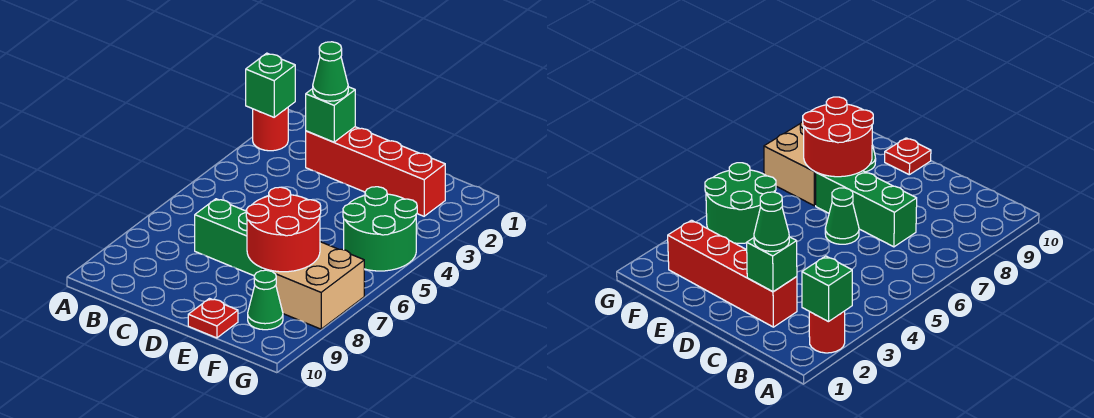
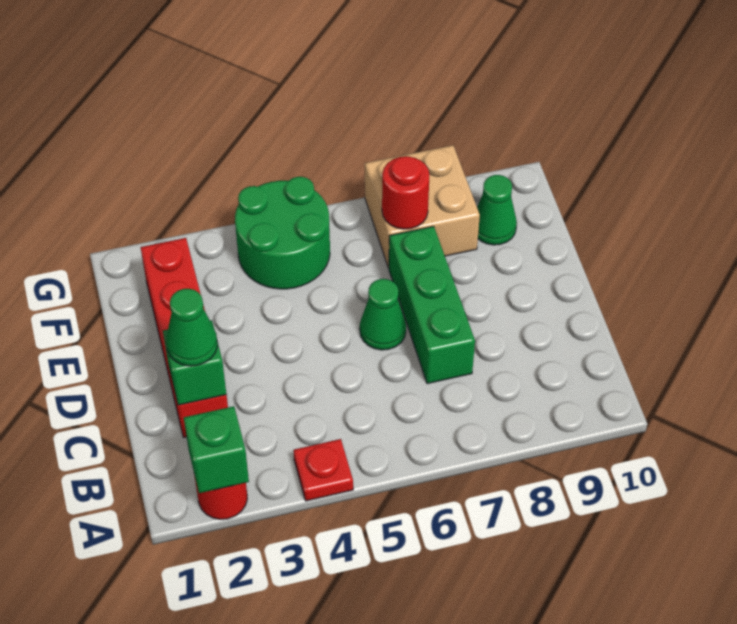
red 2x2 round brick [246,187,321,272] -> red 1x1 round brick [382,156,430,229]
red 1x1 plate [188,299,238,338] -> red 1x1 plate moved to [293,439,353,501]

